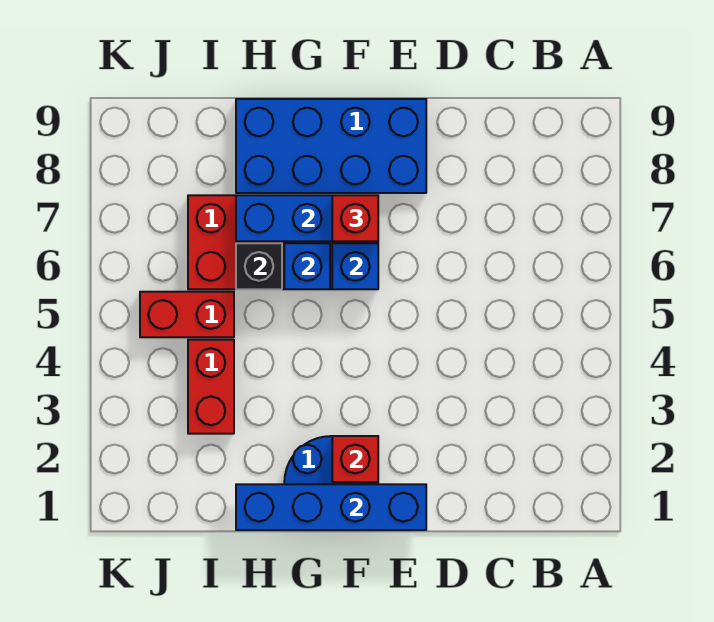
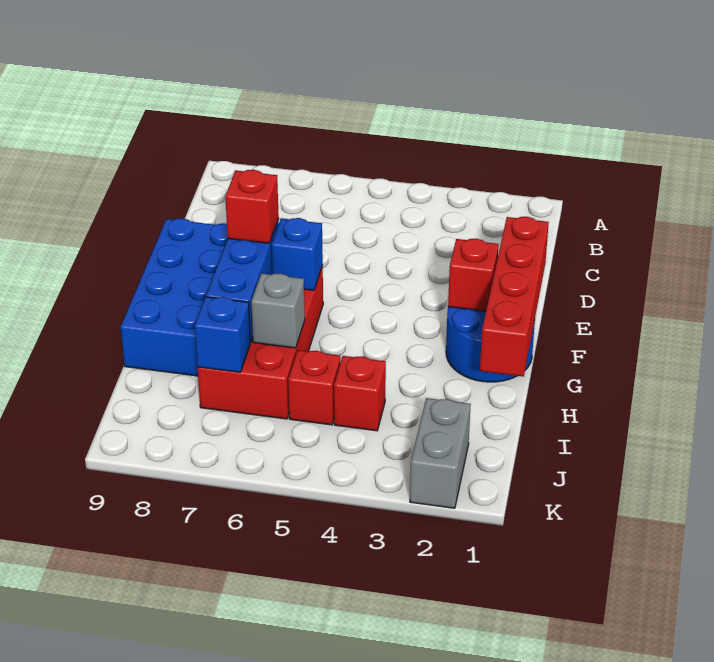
blue 1x4 brick [236,484,426,530] -> red 1x4 brick [480,217,549,377]
blue 1x1 brick [284,243,330,289] -> blue 1x1 brick moved to [195,297,250,372]
black 1x1 brick [236,243,282,289] -> grey 1x1 brick [251,273,305,348]
red 1x2 brick [188,340,234,434] -> red 1x1 brick [334,356,386,431]
red 1x2 brick [140,292,234,337] -> red 1x1 brick [288,350,340,425]
none -> grey 1x2 brick [410,398,471,508]

